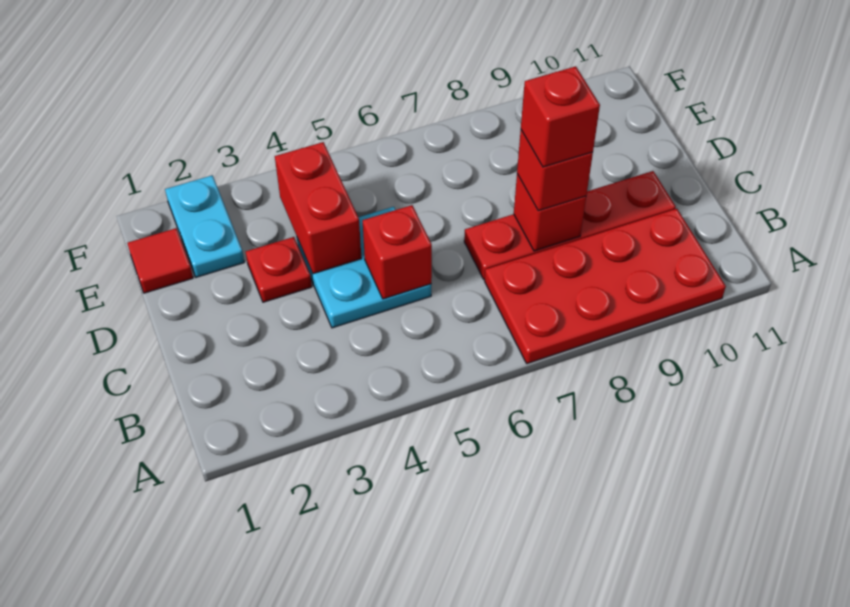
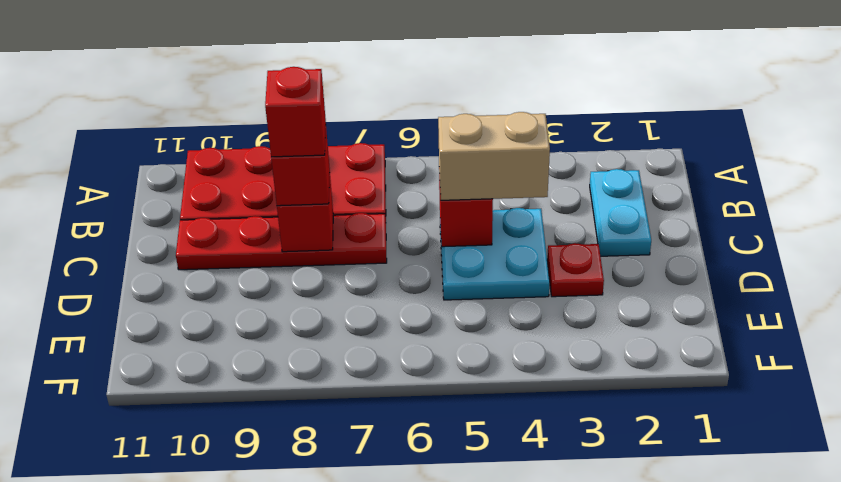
none -> tan 1x2 brick [438,112,550,200]
red 1x2 brick [275,142,361,274] -> none
red 1x1 tile [127,228,193,293] -> none
cyan 1x2 plate [165,175,244,277] -> cyan 1x2 plate moved to [590,169,651,256]

